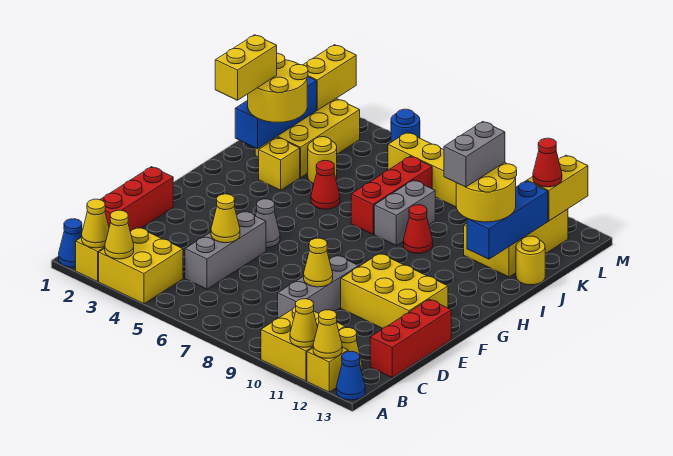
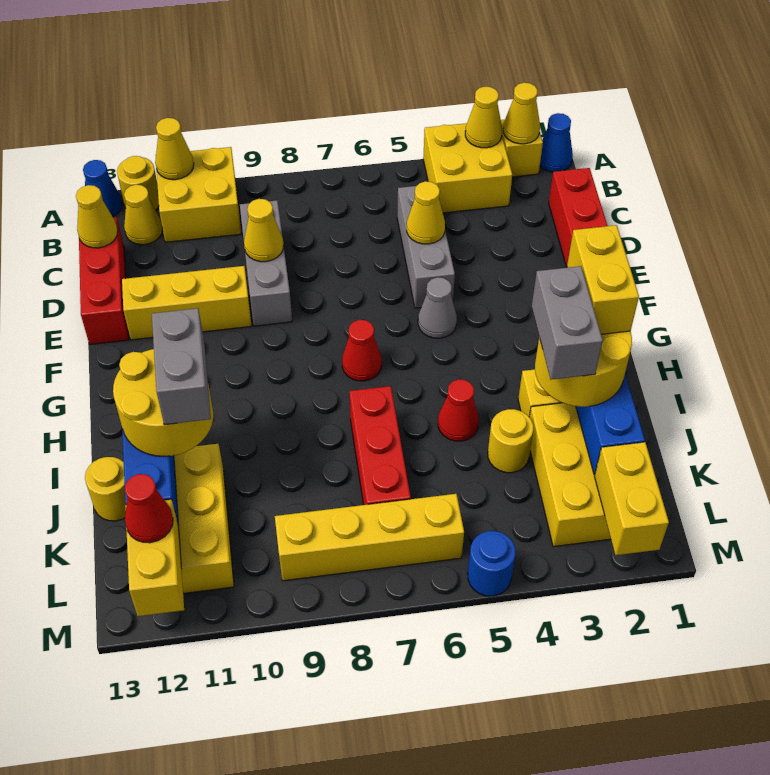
yellow 1x1 brick [307,347,348,392] -> yellow 1x1 round brick [117,156,159,210]
yellow 1x1 cone [313,310,342,358] -> yellow 1x1 cone moved to [76,185,118,248]
yellow 2x3 brick [341,253,448,328] -> yellow 1x3 brick [122,266,252,340]
grey 1x2 brick [374,180,435,245] -> grey 1x2 brick moved to [532,266,603,380]
red 1x1 cone [404,205,433,253] -> red 1x1 cone moved to [342,320,382,381]

